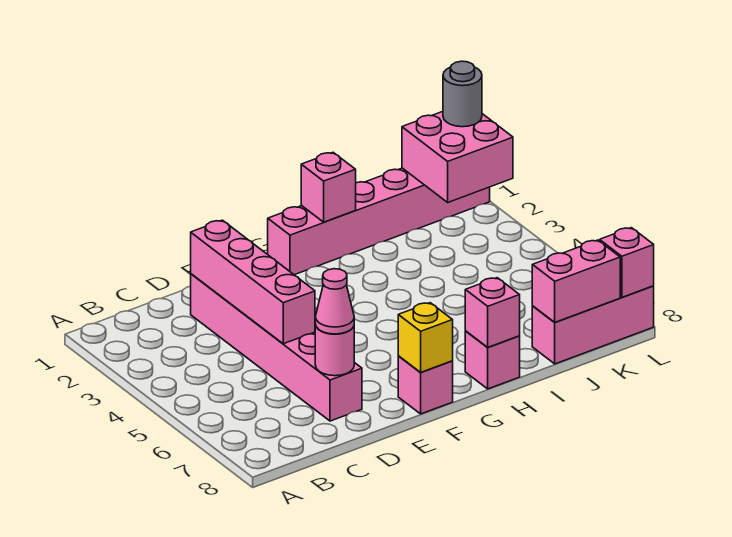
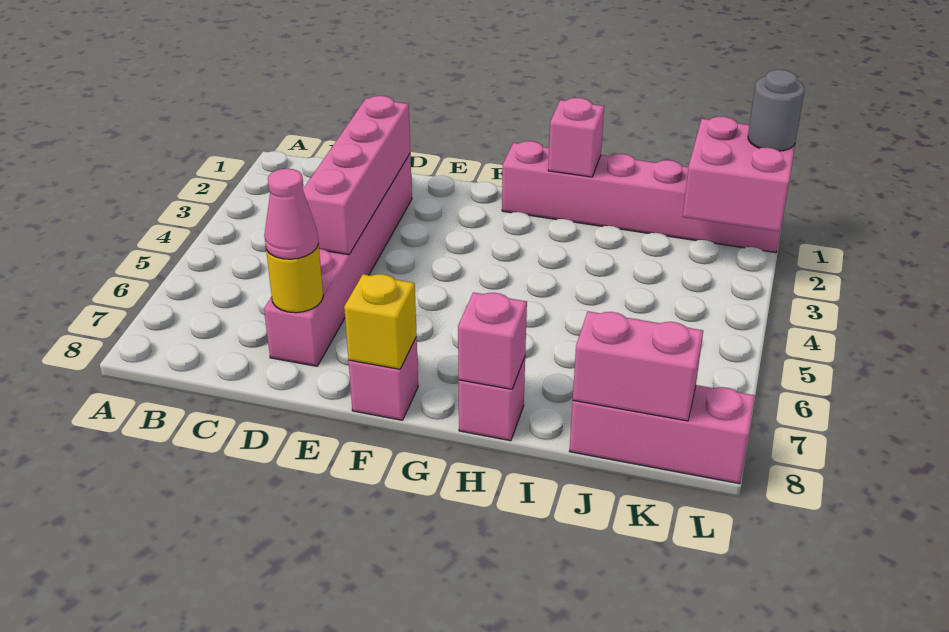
pink 1x1 round brick [315,325,354,376] -> yellow 1x1 round brick [266,244,323,313]
pink 1x1 brick [600,228,654,297] -> none

